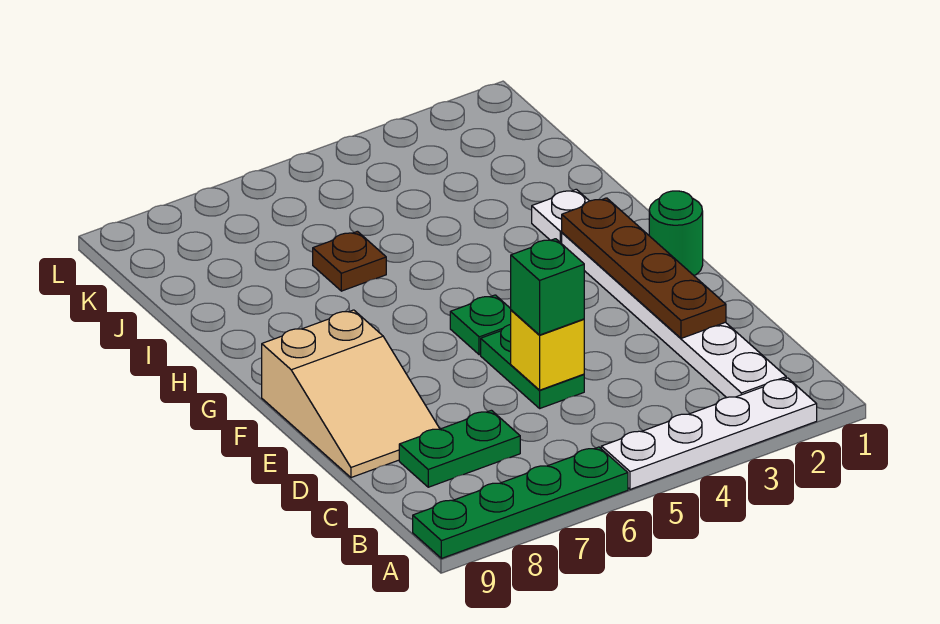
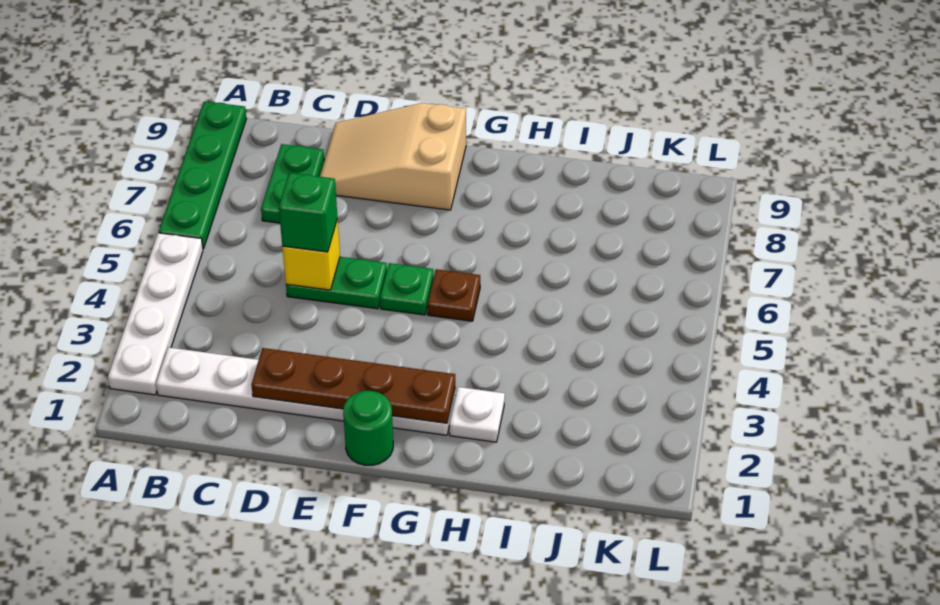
brown 1x1 plate [313,231,386,291] -> brown 1x1 plate moved to [427,269,480,321]

